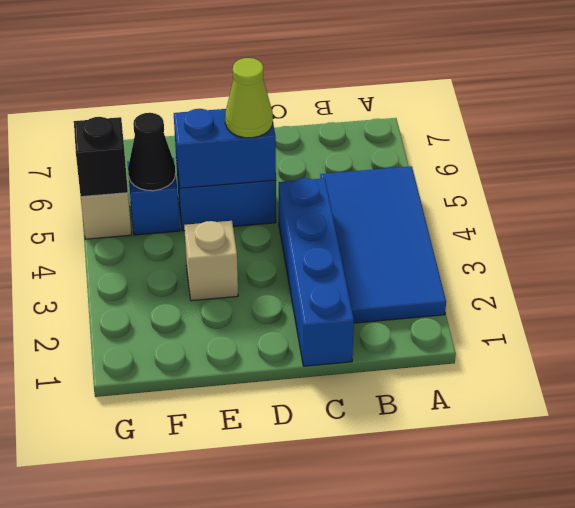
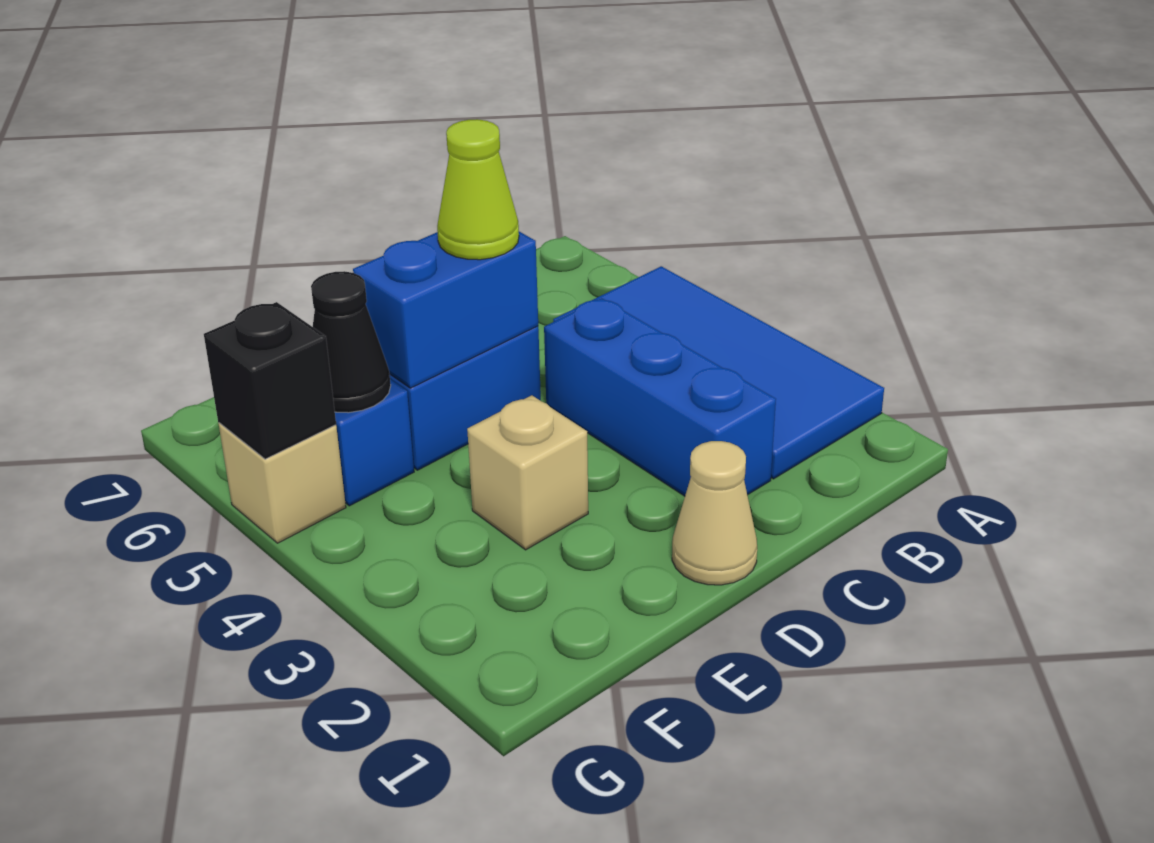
blue 1x4 brick [279,178,354,366] -> blue 1x3 brick [544,298,776,496]
none -> tan 1x1 cone [672,441,757,585]

